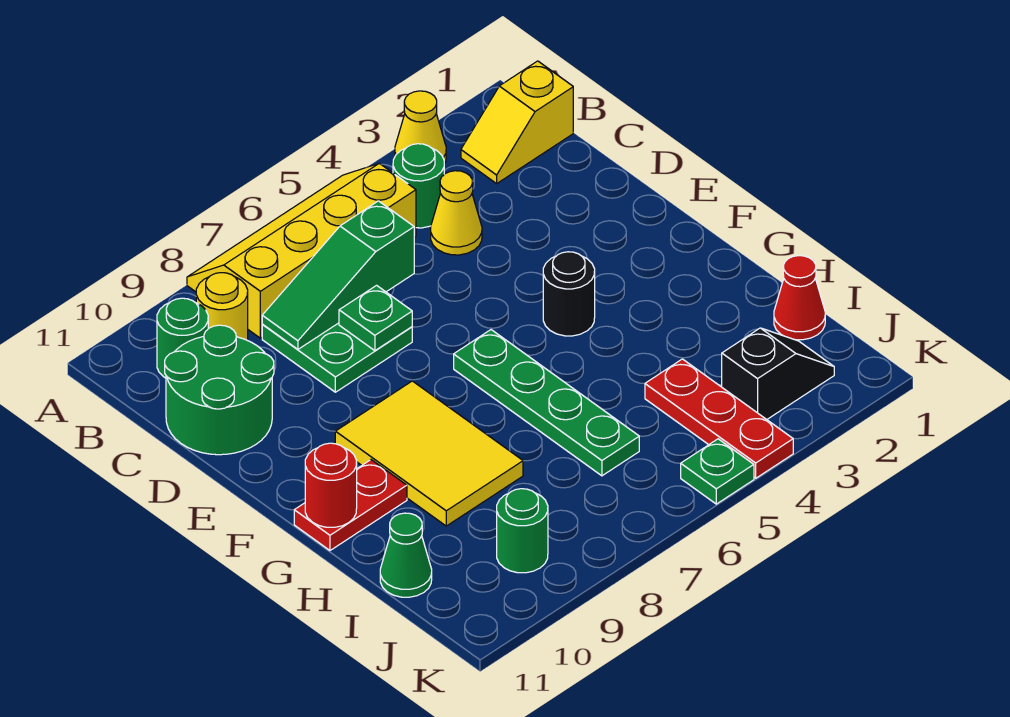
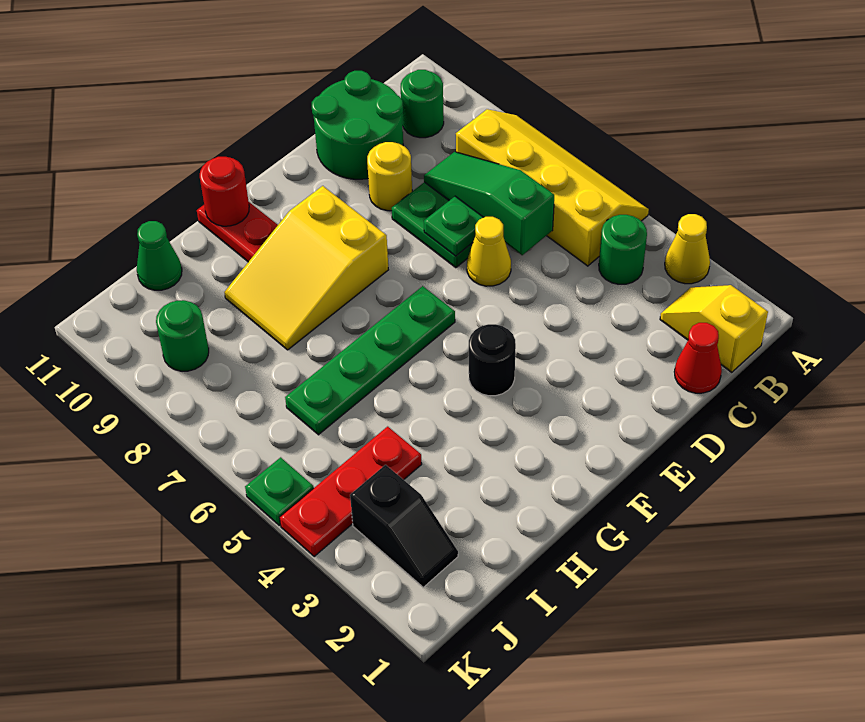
yellow 1x1 round brick [196,273,248,340] -> yellow 1x1 round brick moved to [367,142,412,211]
yellow 1x1 cone [431,171,482,255] -> yellow 1x1 cone moved to [467,217,511,286]
yellow 2x3 tile [335,381,523,526] -> yellow 2x3 slope [224,186,388,350]
red 1x1 cone [774,256,825,340] -> red 1x1 cone moved to [674,323,722,393]

